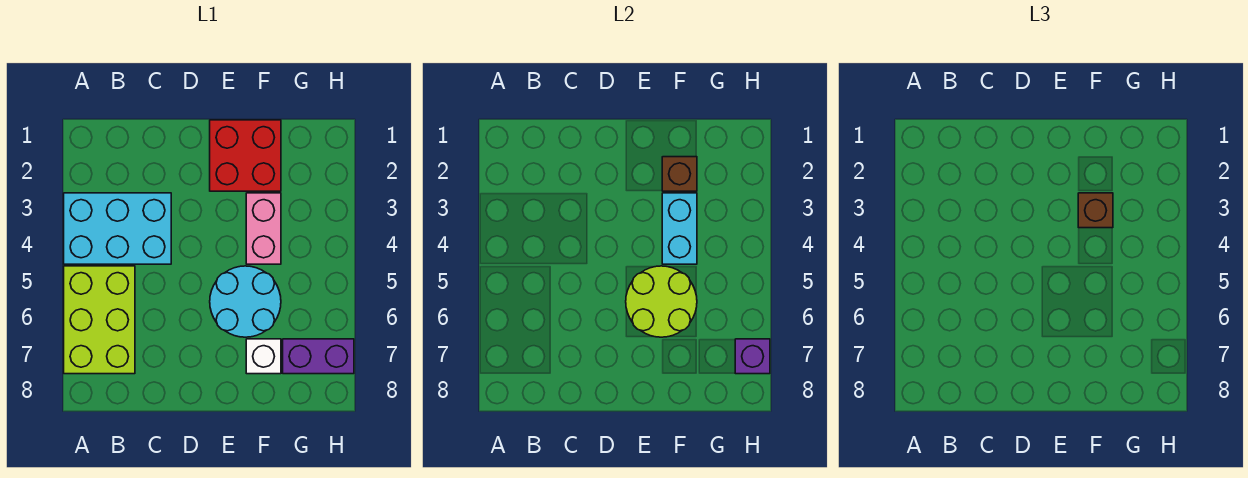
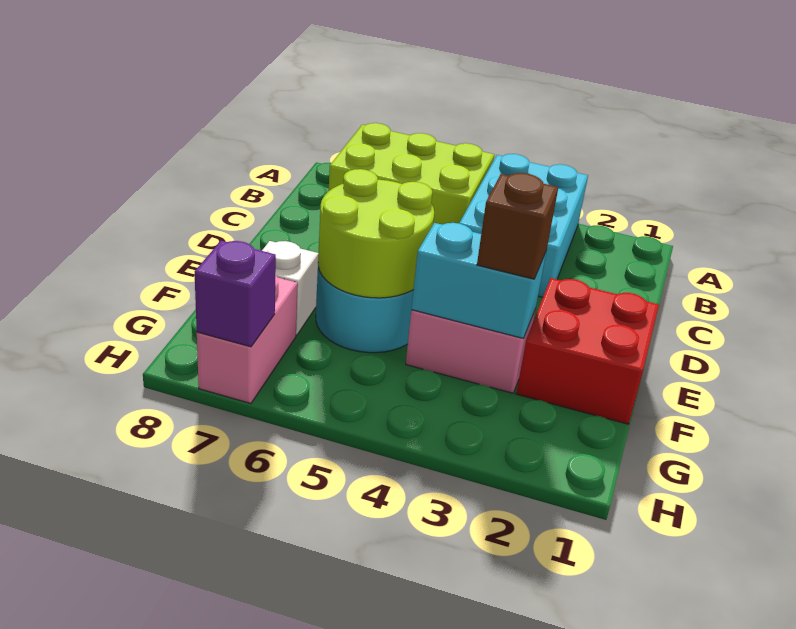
brown 1x1 brick [662,157,697,191] -> none
purple 1x2 brick [283,339,354,374] -> pink 1x2 brick [197,275,298,403]

